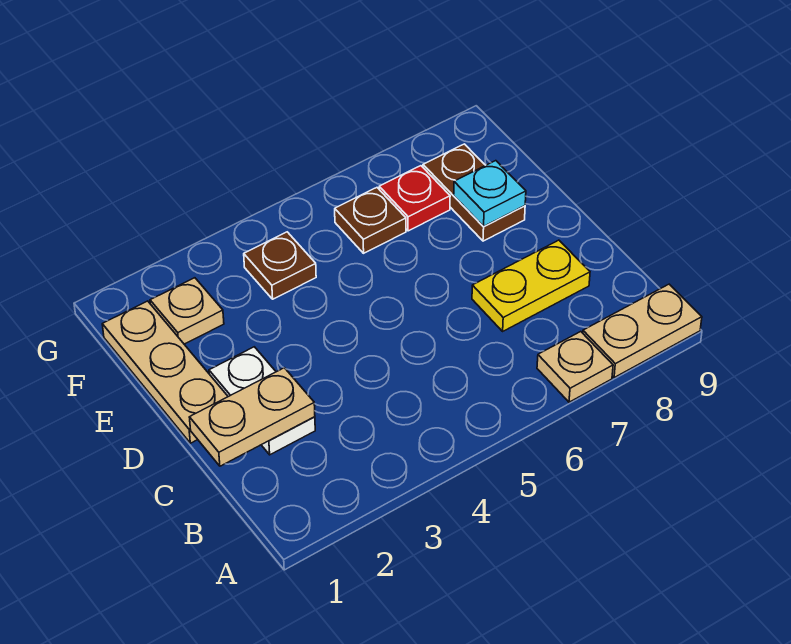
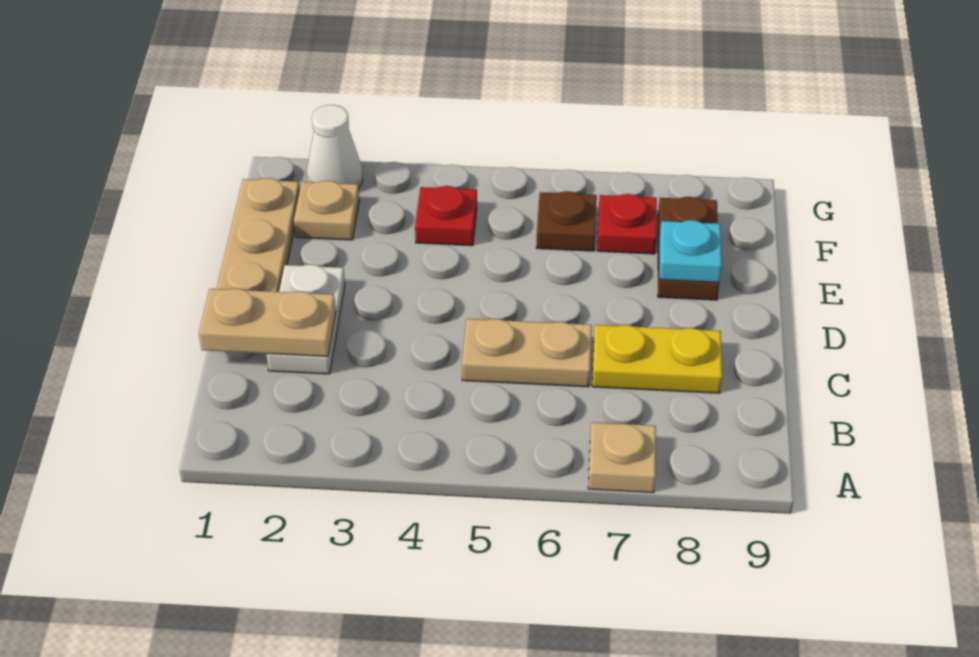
tan 1x2 plate [583,284,702,378] -> tan 1x2 plate moved to [462,319,592,387]
brown 1x1 plate [244,232,316,299] -> red 1x1 plate [415,186,477,246]
none -> white 1x1 cone [307,105,363,188]

